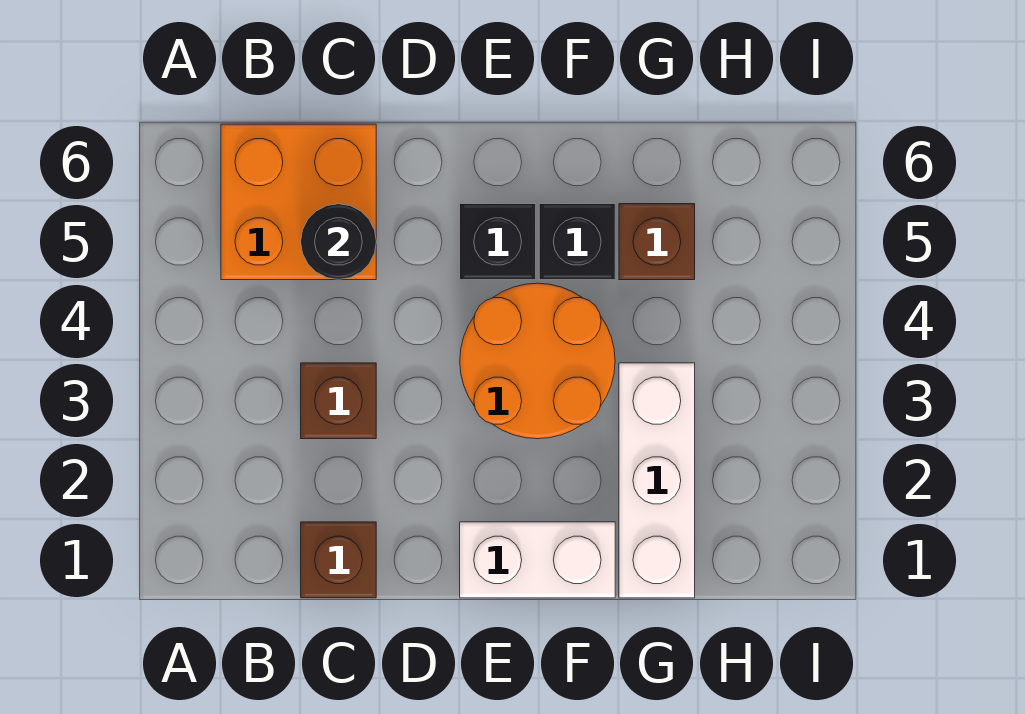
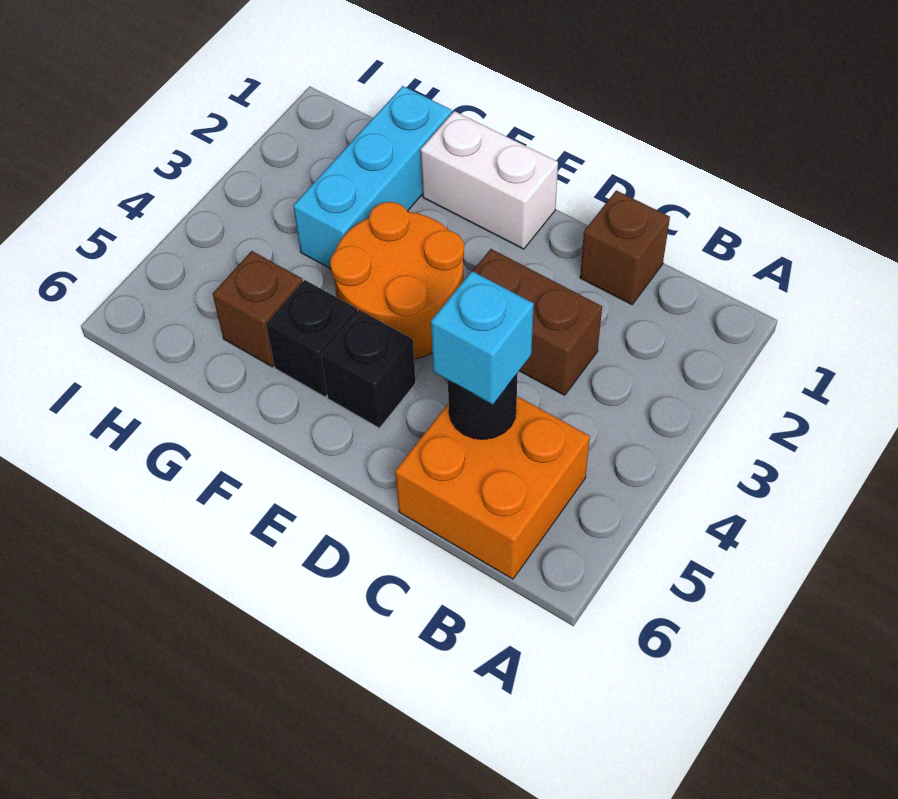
brown 1x1 brick [301,363,376,439] -> brown 1x2 brick [473,249,602,395]
none -> cyan 1x1 brick [431,271,534,405]
white 1x3 brick [619,363,695,598] -> cyan 1x3 brick [293,86,452,269]

